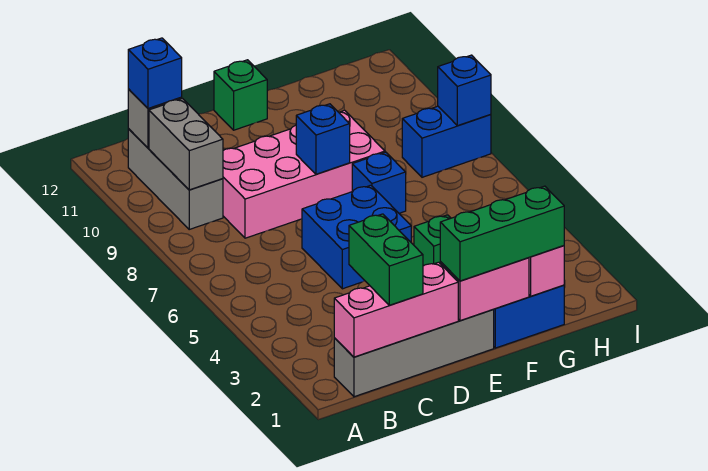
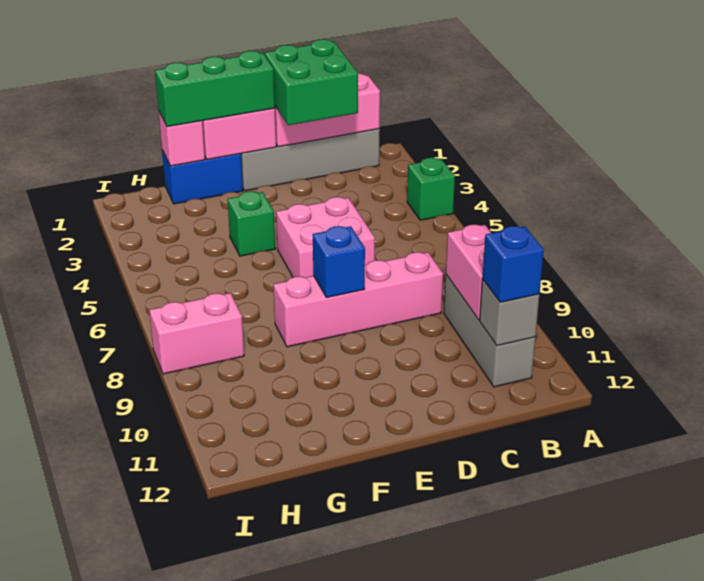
grey 1x2 brick [149,99,223,190] -> pink 1x2 brick [446,225,491,320]
green 1x2 brick [349,214,423,305] -> green 2x2 brick [265,39,358,125]
pink 2x4 brick [223,110,385,238] -> pink 1x4 brick [273,252,443,347]
blue 2x2 brick [302,185,411,289] -> pink 2x2 brick [276,197,375,277]
green 1x1 brick [214,60,267,130] -> green 1x1 brick moved to [407,158,455,220]
blue 1x1 brick [352,152,406,213] -> none
blue 1x2 brick [402,106,491,177] -> pink 1x2 brick [149,293,244,374]
blue 1x1 brick [438,55,491,126] -> none

